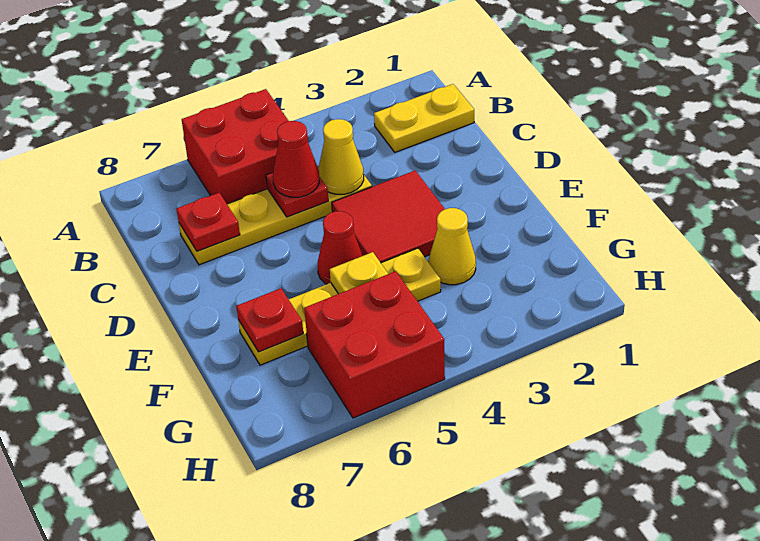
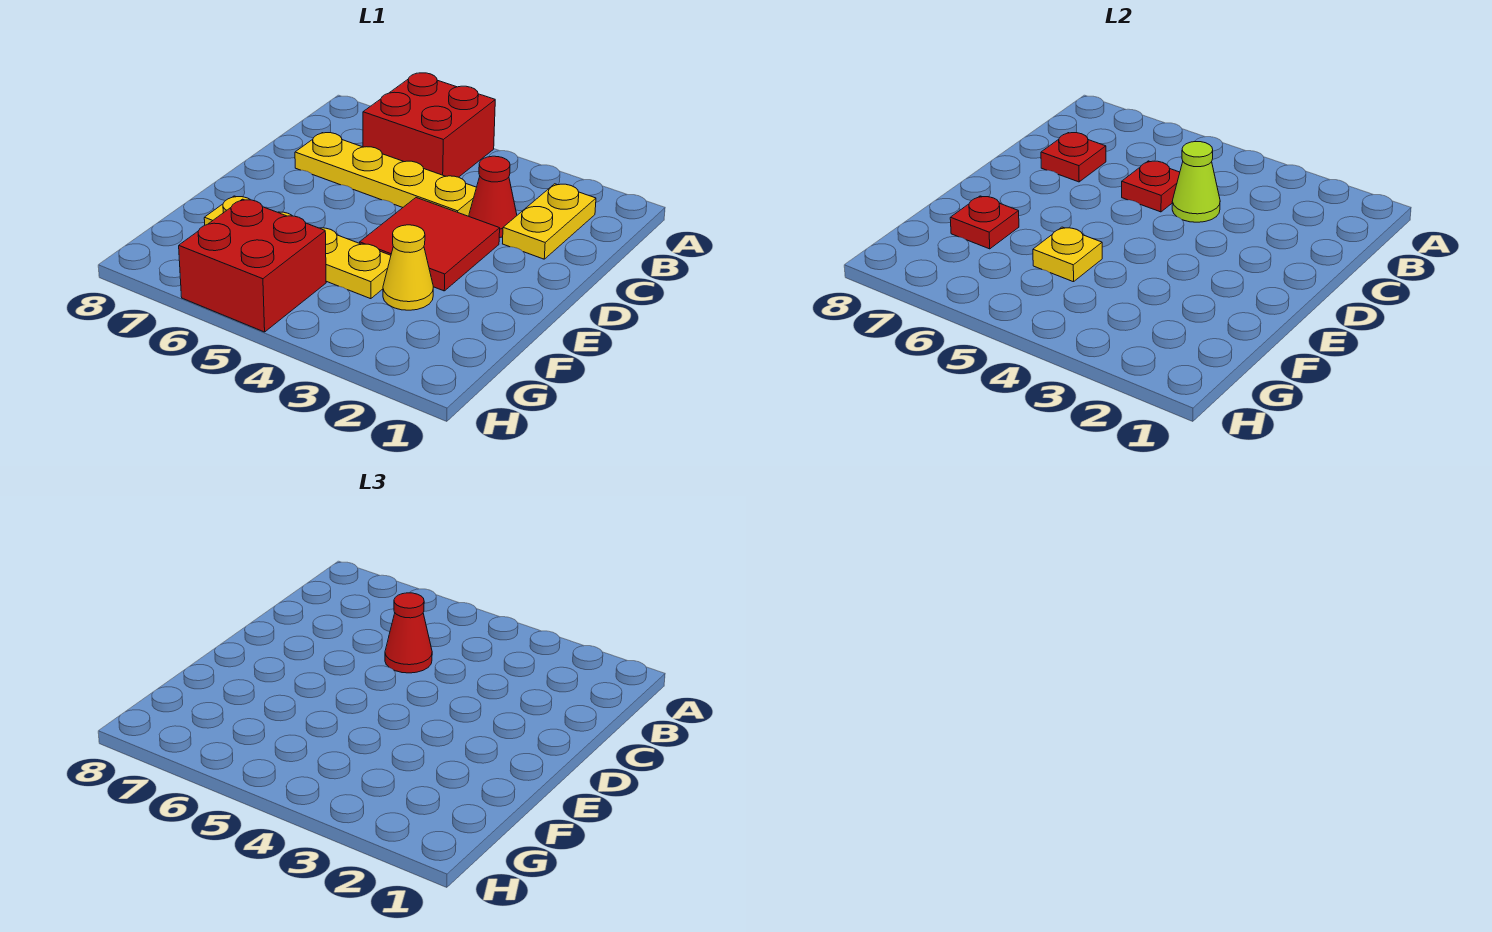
yellow 1x2 plate [374,84,474,152] -> yellow 1x2 plate turned to [503,184,596,259]
yellow 1x1 cone [318,119,364,194] -> lime 1x1 cone [1172,142,1220,222]
red 1x1 cone [318,211,363,284] -> red 1x1 cone moved to [469,156,517,238]

